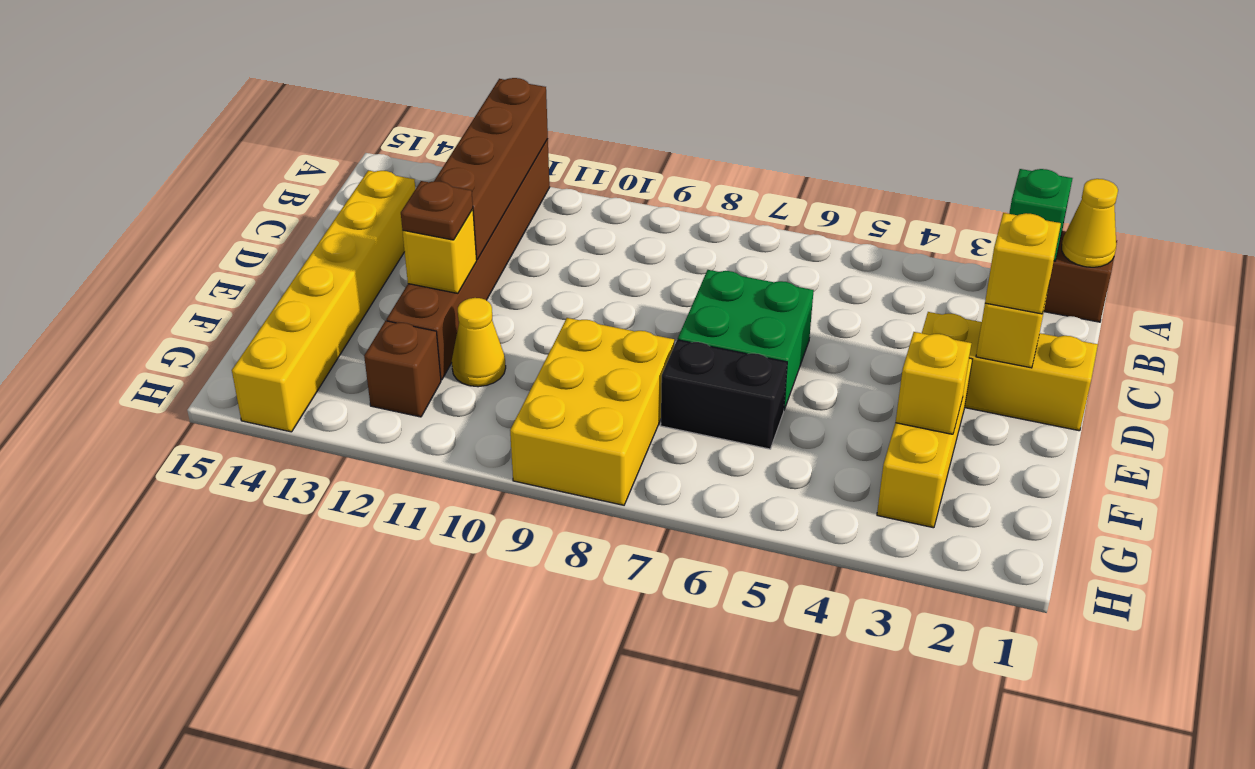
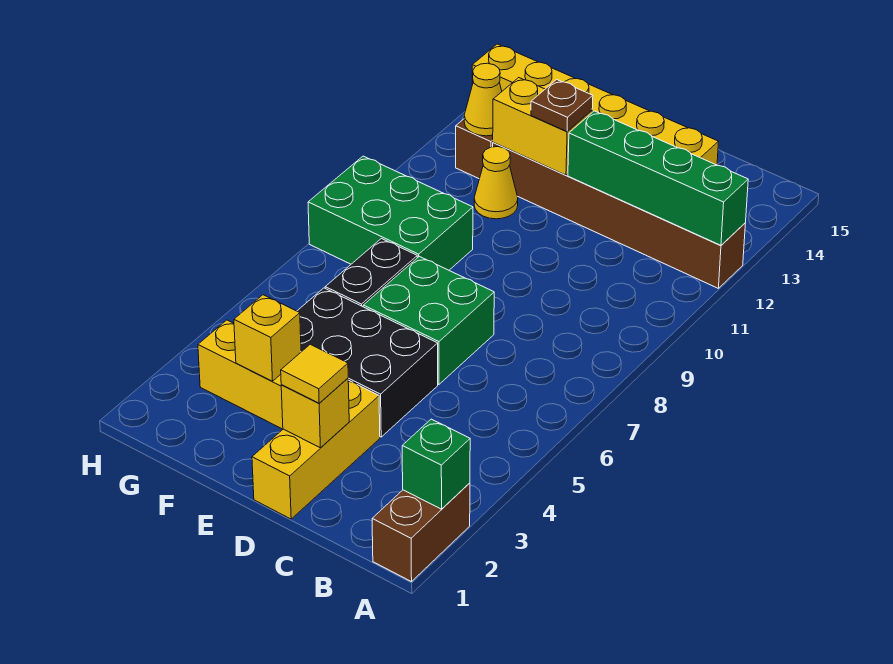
yellow 1x1 cone [1062,179,1118,267] -> yellow 1x1 cone moved to [464,63,502,136]
brown 1x4 brick [434,78,548,260] -> green 1x4 brick [568,111,748,245]
yellow 1x1 brick [985,213,1061,314] -> yellow 1x1 tile [281,344,348,403]
none -> black 2x3 brick [297,288,438,437]
yellow 1x1 brick [403,209,477,293] -> yellow 1x2 brick [493,78,592,175]
yellow 2x3 brick [510,318,674,505] -> green 2x3 brick [308,156,473,270]

